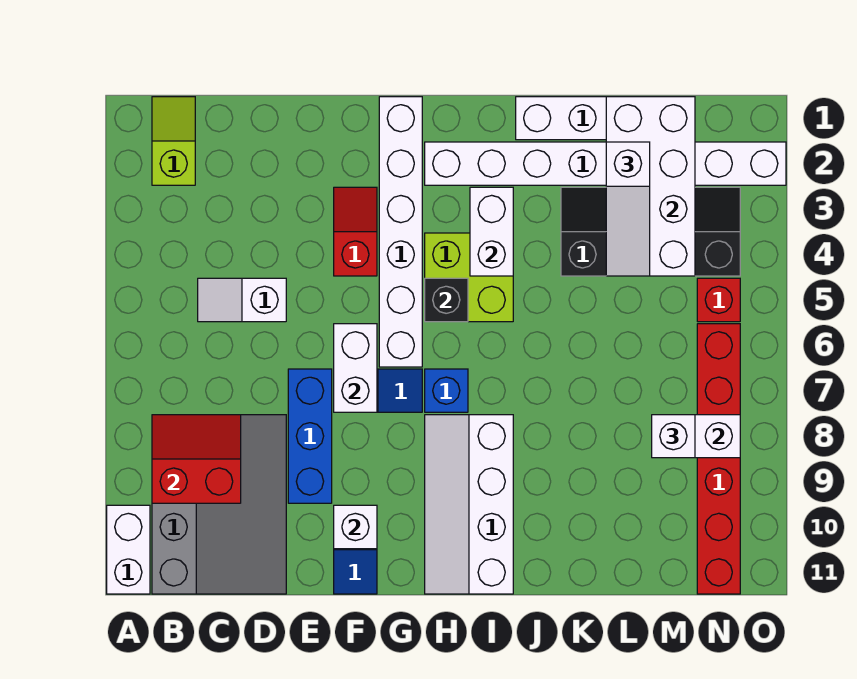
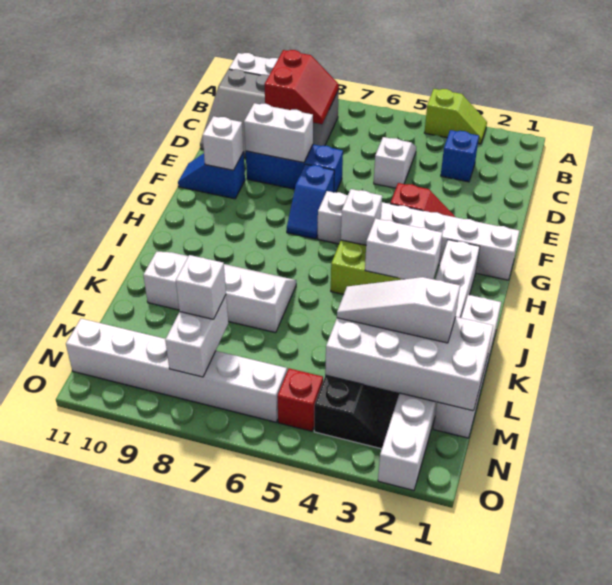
lime 1x2 slope [152,97,195,185] -> lime 1x2 slope moved to [425,89,487,144]
white 1x2 brick [334,324,377,412] -> white 1x2 brick moved to [244,103,313,163]
black 1x1 brick [425,278,468,322] -> white 1x1 brick [341,189,382,245]
blue 1x1 brick [425,369,468,412] -> blue 1x1 brick moved to [441,130,479,182]
white 2x4 slope [425,415,513,594] -> white 2x4 slope moved to [143,252,296,333]
red 1x6 brick [697,324,740,594] -> white 1x6 brick [66,319,287,422]

